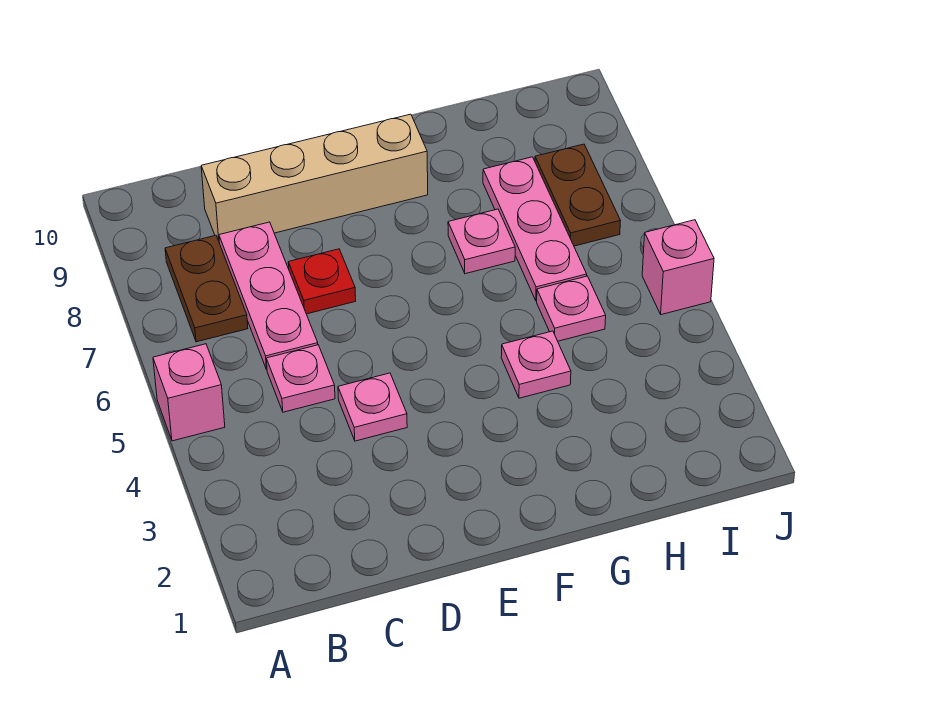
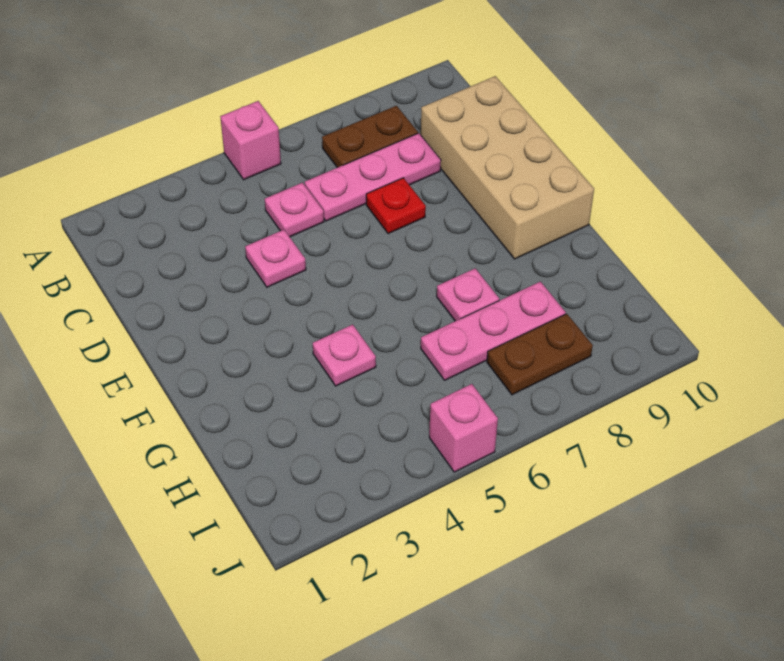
tan 1x4 brick [201,114,428,243] -> tan 2x4 brick [421,76,594,259]
pink 1x1 plate [537,276,606,341] -> none

